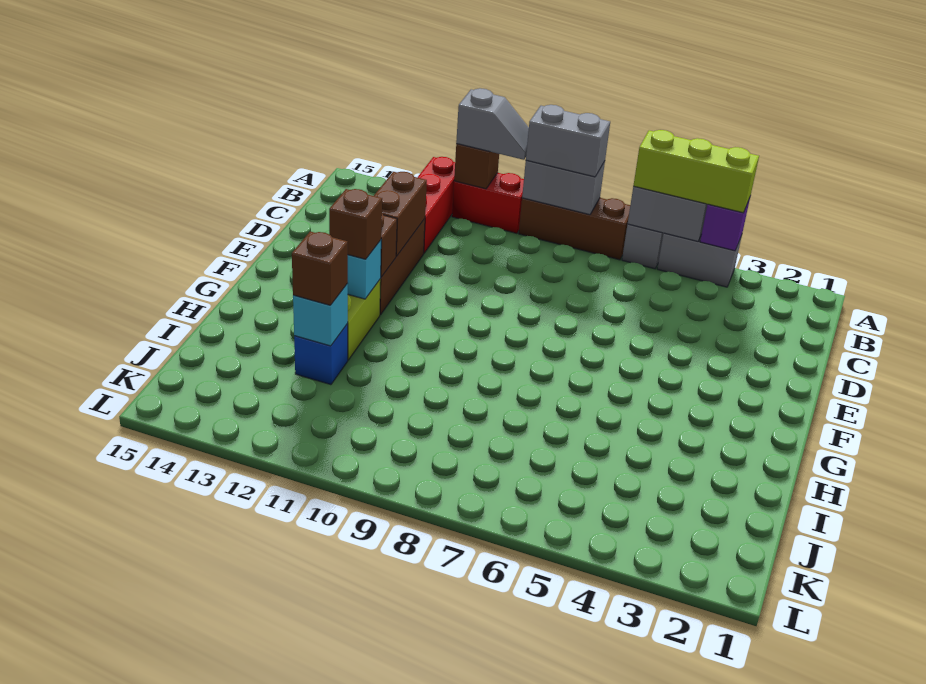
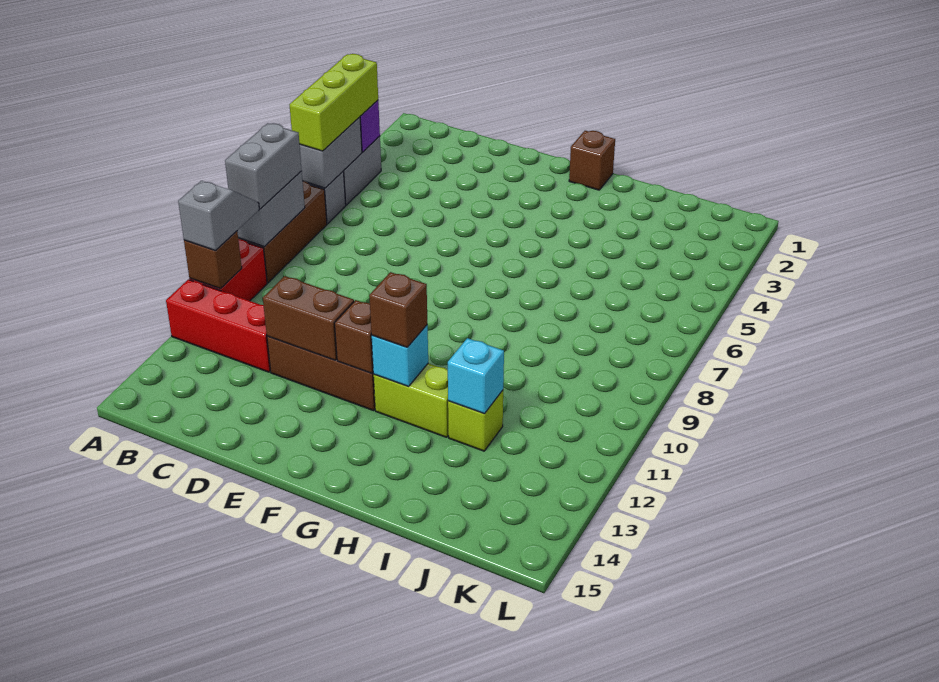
blue 1x1 brick [294,324,348,385] -> lime 1x1 brick [448,390,503,451]
brown 1x1 brick [292,232,348,305] -> brown 1x1 brick moved to [569,131,615,190]

